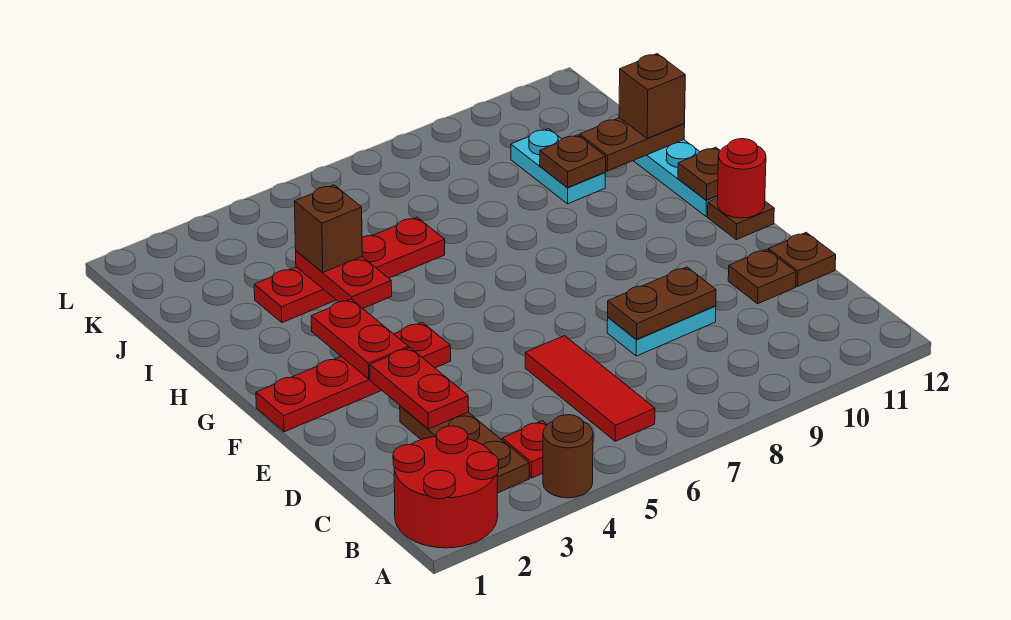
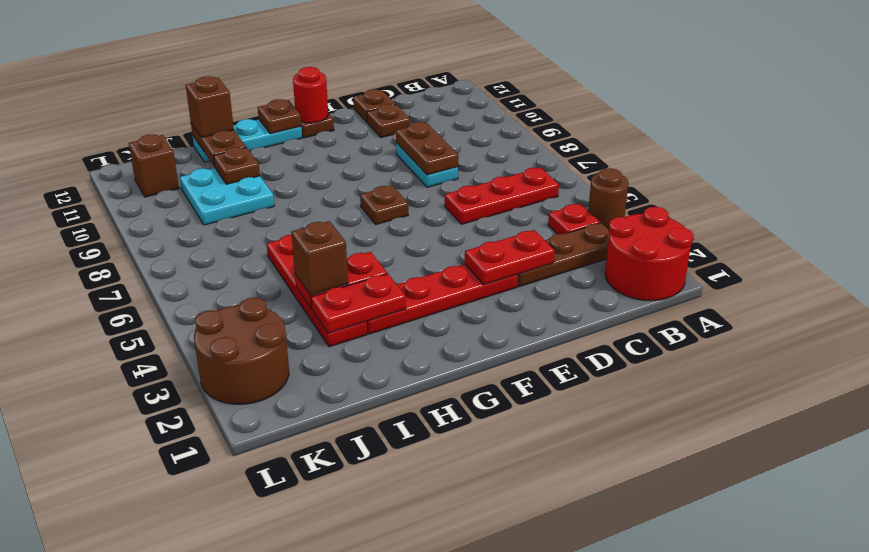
red 1x3 tile [525,336,655,441] -> red 1x3 plate [445,168,559,224]
red 1x4 plate [256,322,451,432] -> red 1x4 plate turned to [366,264,518,334]
red 1x2 plate [311,299,409,379] -> red 1x2 plate moved to [311,274,406,333]
none -> brown 1x1 plate [360,186,408,224]
cyan 1x2 plate [511,129,605,204] -> cyan 2x2 plate [180,168,274,225]
none -> brown 2x2 round brick [194,297,289,404]
none -> brown 1x1 brick [129,134,179,197]

